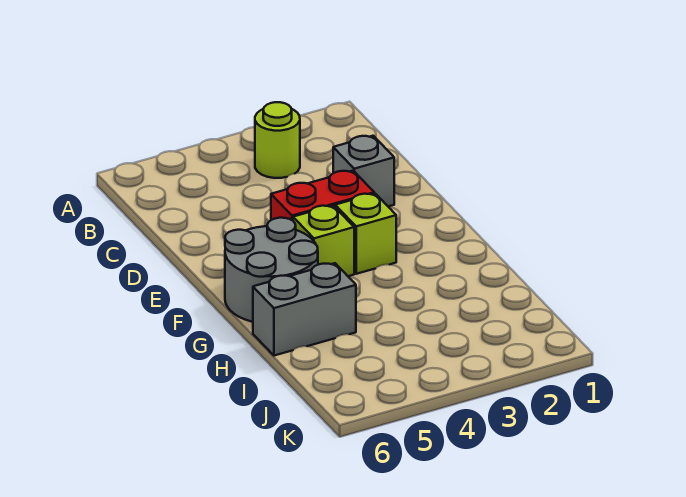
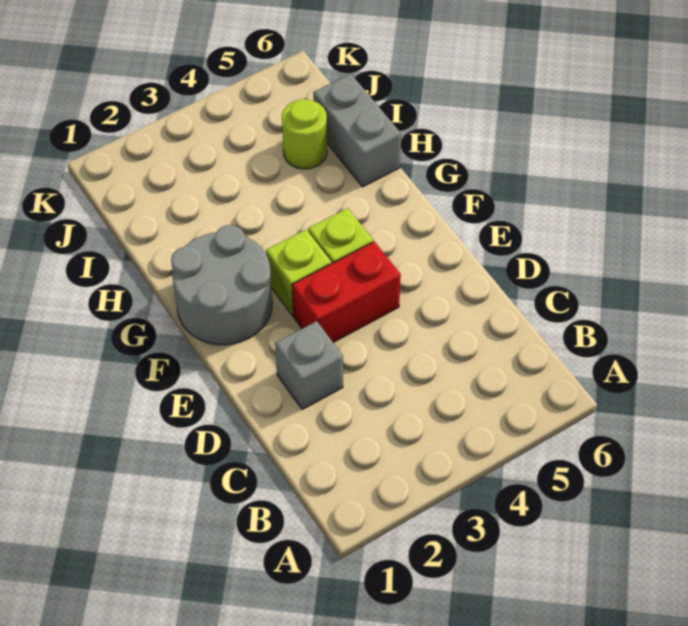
lime 1x1 round brick [255,102,300,178] -> lime 1x1 round brick moved to [282,99,327,169]
grey 2x2 round brick [225,218,318,322] -> grey 2x2 round brick moved to [171,225,272,345]
grey 1x2 brick [253,263,356,356] -> grey 1x2 brick turned to [313,74,401,187]

